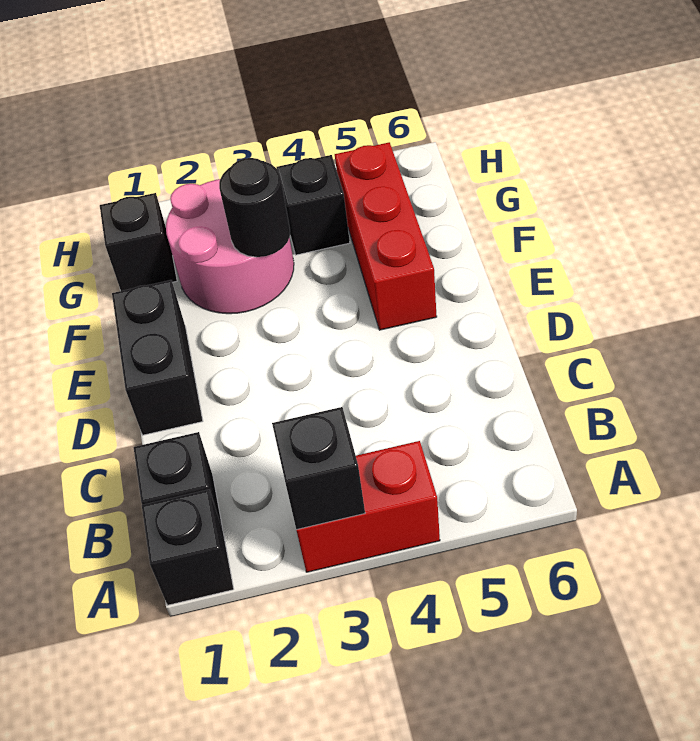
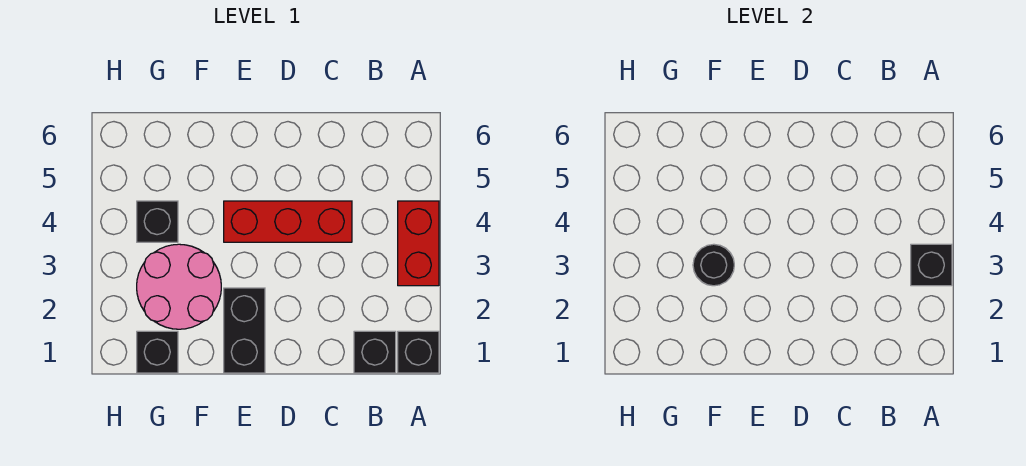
black 1x2 brick [112,280,203,435] -> black 1x2 brick turned to [224,288,265,373]
red 1x3 brick [335,142,437,330] -> red 1x3 brick moved to [224,201,352,242]

